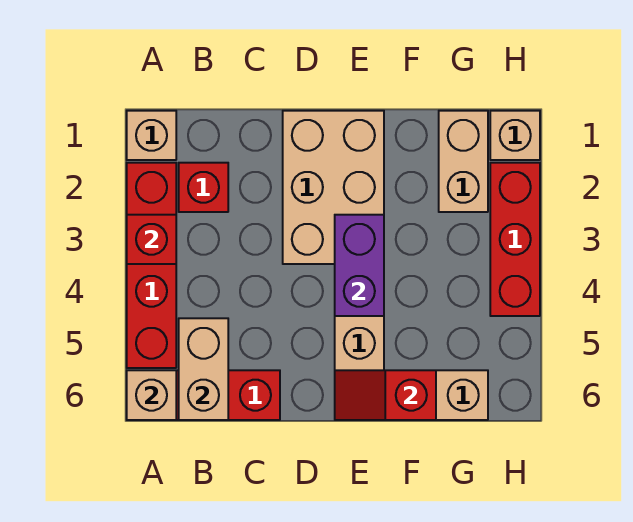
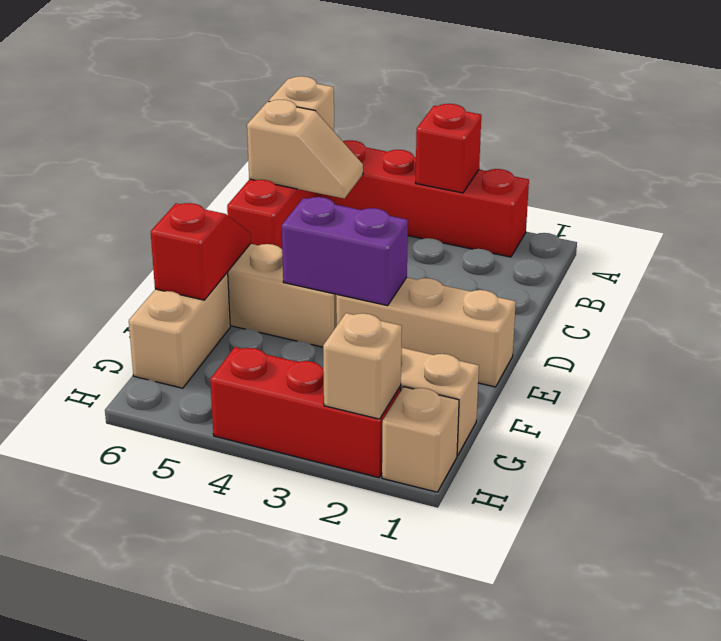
tan 1x1 brick [127,111,176,160] -> tan 1x1 brick moved to [323,313,402,419]
red 1x1 brick [179,163,228,212] -> none
tan 1x2 brick [179,318,228,420] -> tan 1x2 slope [247,100,363,198]
tan 2x3 brick [283,111,384,264] -> tan 1x3 brick [336,278,516,387]

